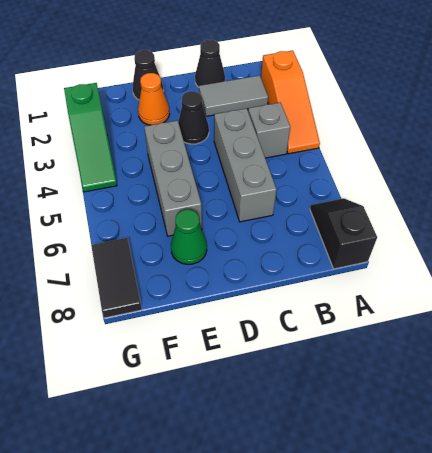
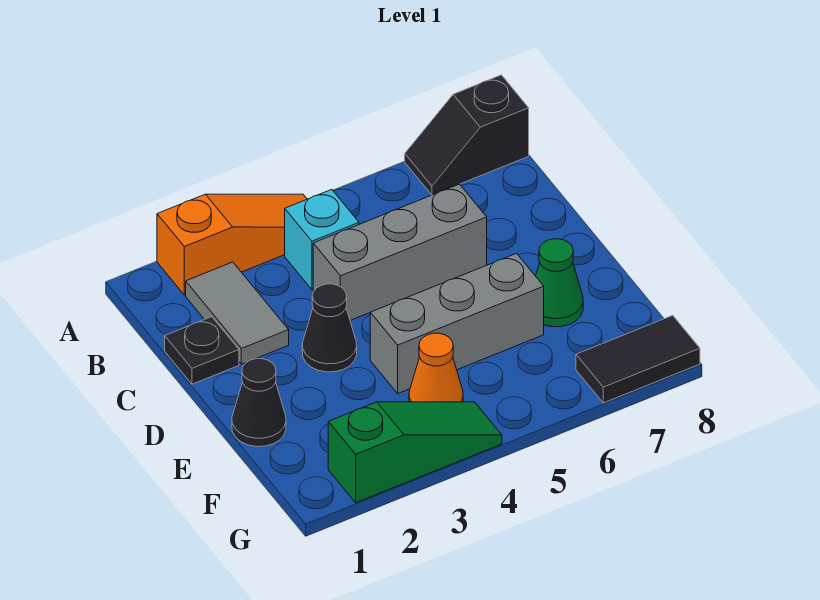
grey 1x1 brick [248,103,290,158] -> cyan 1x1 brick [285,190,359,290]
black 1x1 cone [195,40,225,87] -> black 1x1 plate [165,317,239,384]
orange 1x1 cone [138,73,170,125] -> orange 1x1 cone moved to [409,333,463,402]

